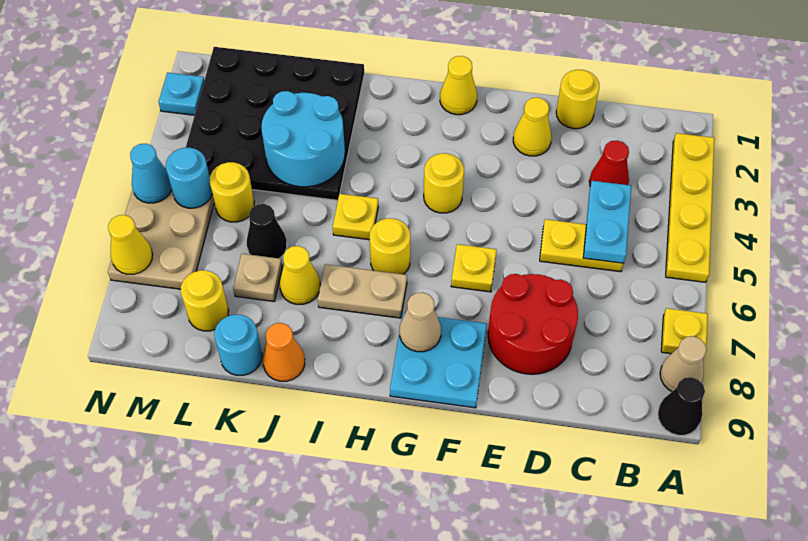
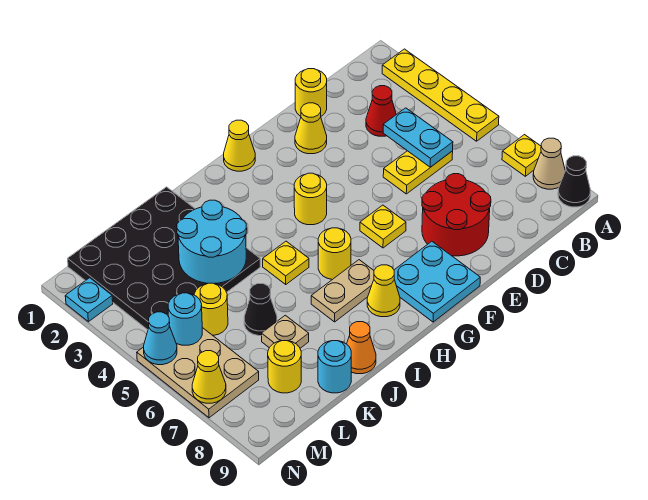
tan 1x1 cone [400,292,441,352] -> none
yellow 1x1 cone [280,246,320,304] -> yellow 1x1 cone moved to [367,265,400,317]

